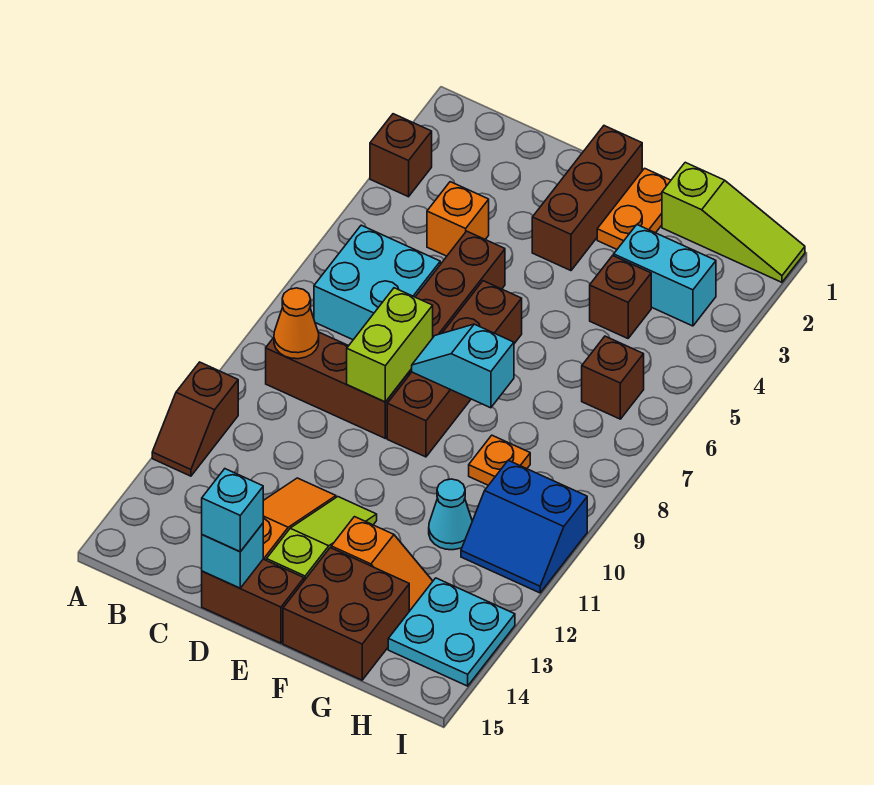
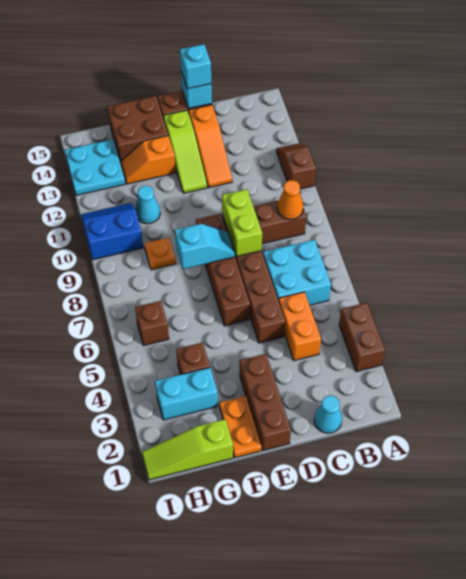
brown 1x1 brick [370,114,432,197] -> brown 1x2 brick [339,303,385,372]
none -> cyan 1x1 cone [314,396,342,433]
orange 1x1 brick [427,182,489,256] -> orange 1x2 brick [279,292,321,360]

